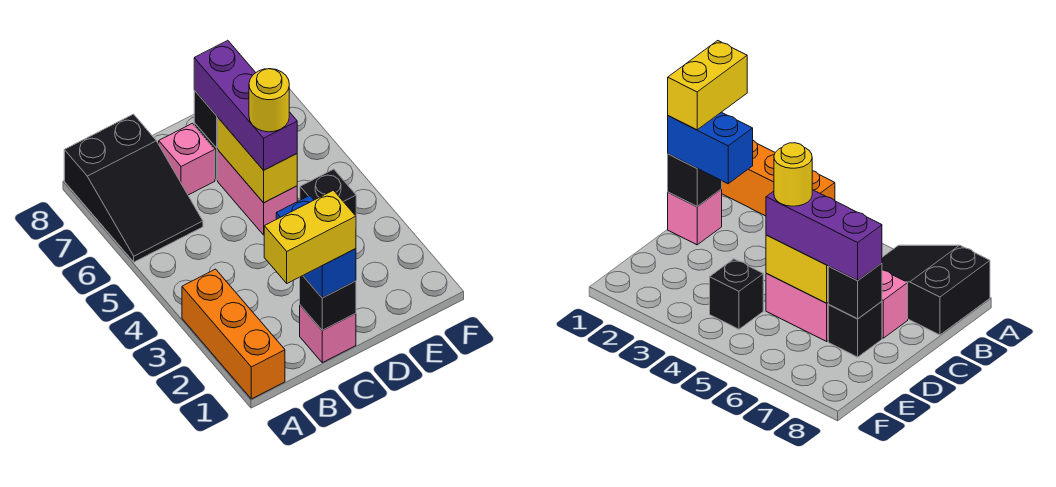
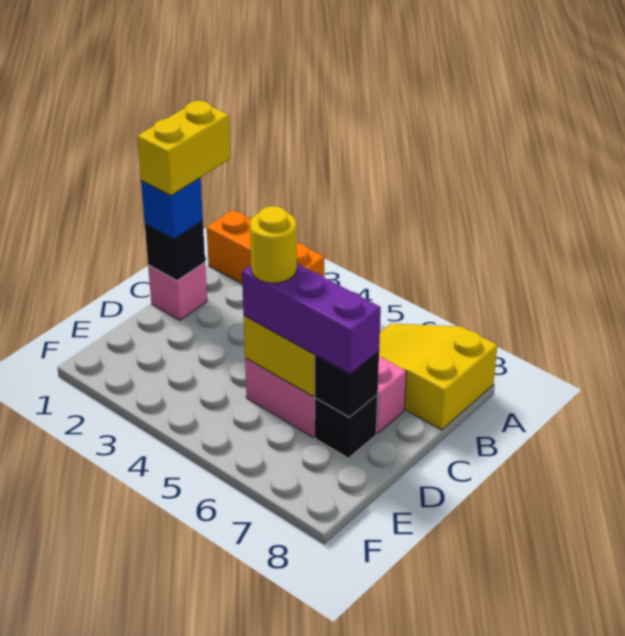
black 2x3 slope [64,114,203,262] -> yellow 2x3 slope [379,323,497,430]
blue 1x2 brick [276,196,356,298] -> blue 1x1 brick [141,178,203,239]
black 1x1 brick [300,169,356,216] -> none

